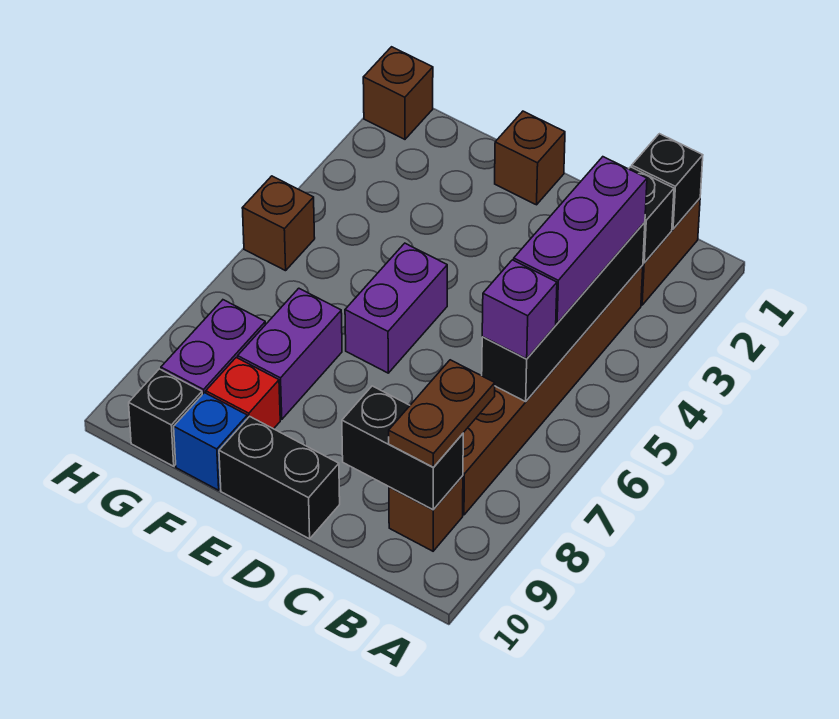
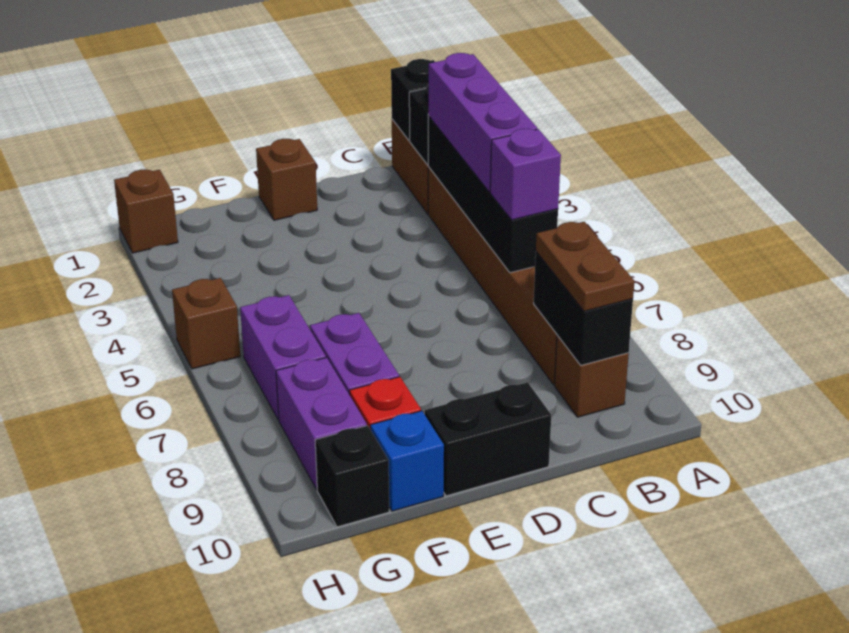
black 1x2 brick [342,386,463,510] -> black 1x2 brick turned to [534,252,633,365]
purple 1x2 brick [345,243,447,373] -> purple 1x2 brick moved to [240,295,326,420]

